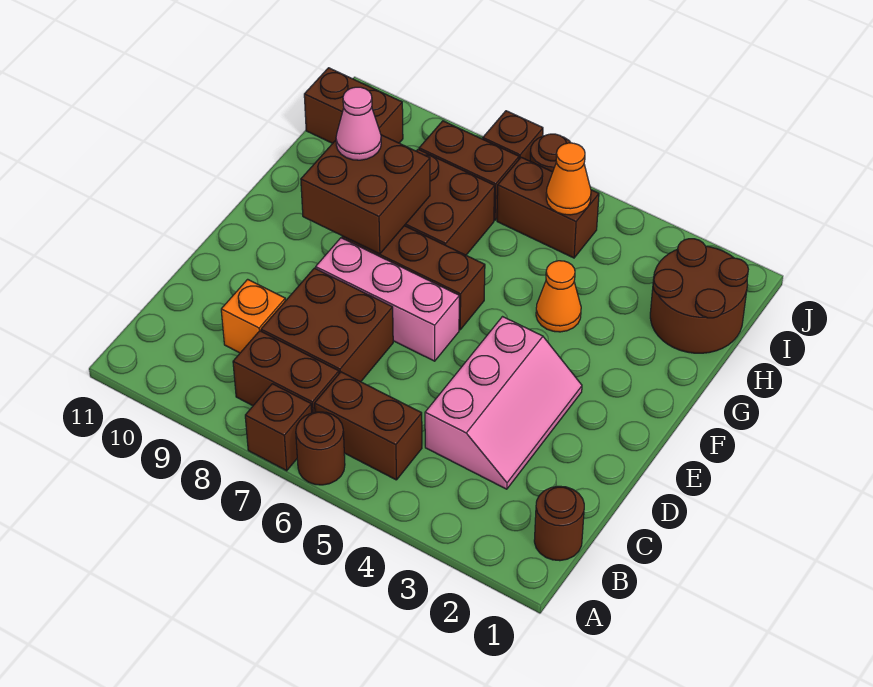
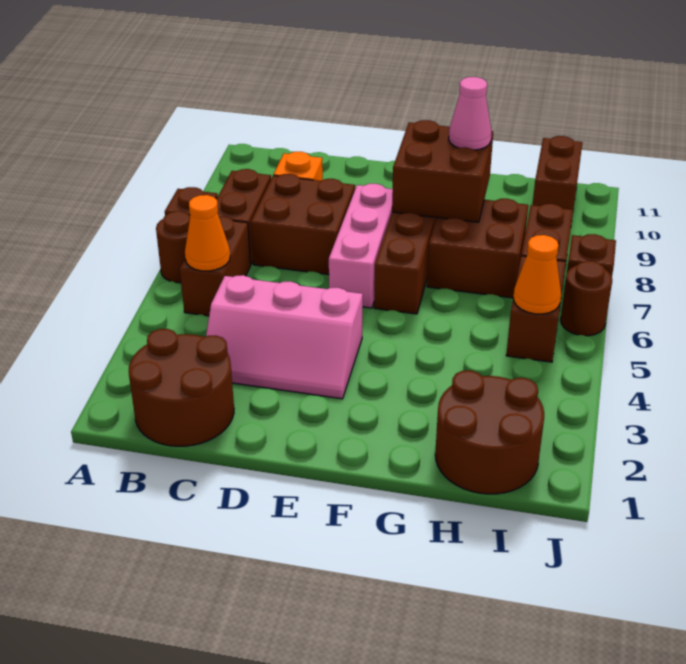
brown 1x1 round brick [534,486,584,561] -> brown 2x2 round brick [129,329,234,446]
orange 1x1 cone [536,261,581,332] -> orange 1x1 cone moved to [185,195,230,271]

